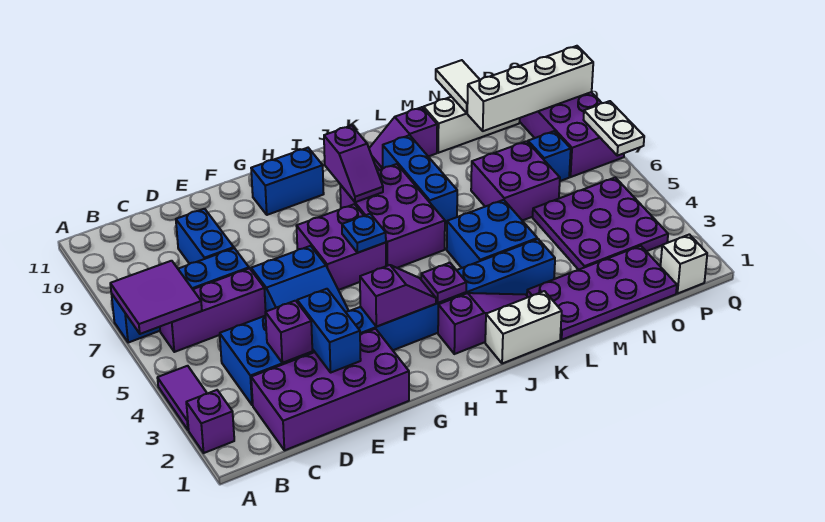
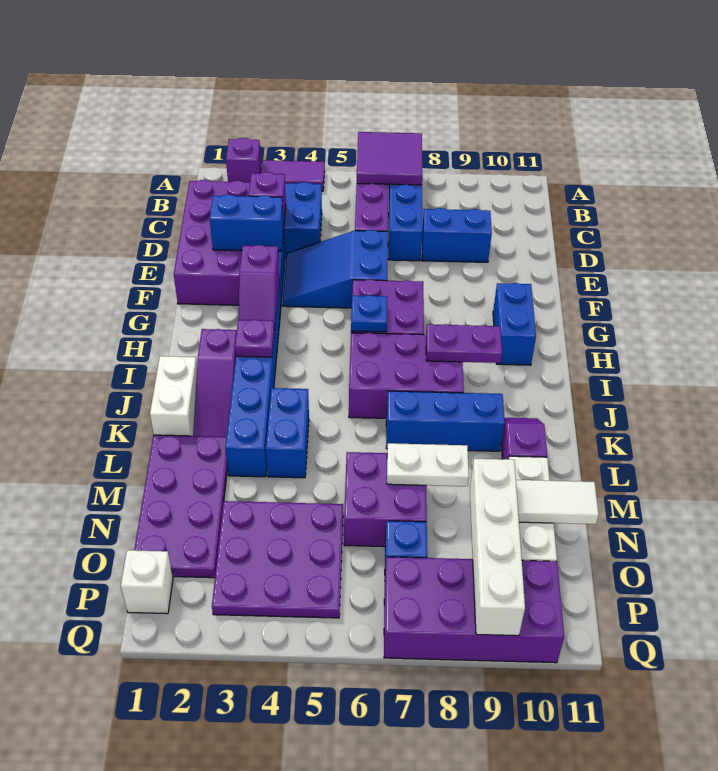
purple 1x2 slope [324,125,383,202] -> purple 1x2 plate [426,324,502,363]
blue 2x2 brick [447,200,537,268] -> blue 1x2 brick [266,388,309,478]
white 1x2 plate [584,101,644,156] -> white 1x2 plate moved to [387,443,469,486]

